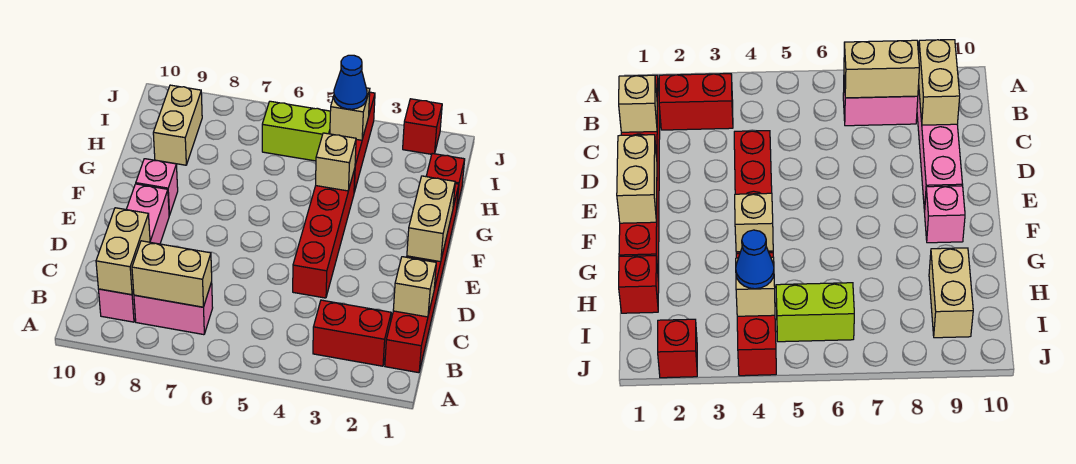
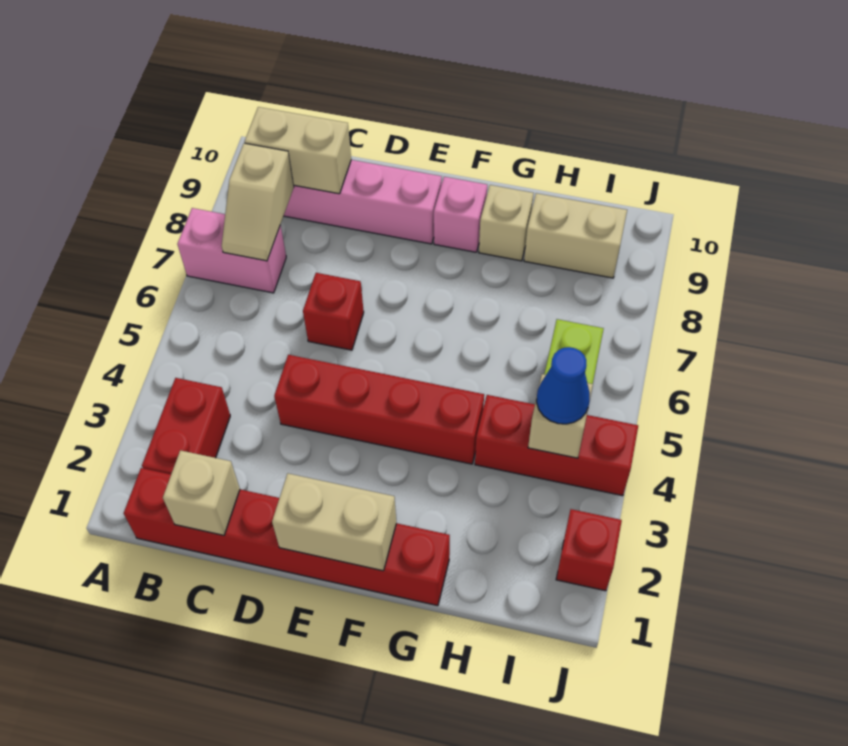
pink 1x2 brick [134,282,213,335] -> pink 1x2 brick turned to [177,208,286,293]
tan 1x2 brick [132,241,212,307] -> tan 1x2 slope [222,143,294,261]
tan 1x1 brick [316,133,356,191] -> tan 1x1 brick moved to [479,185,534,261]
red 1x1 brick [426,153,465,207] -> red 1x1 brick moved to [303,273,364,350]

